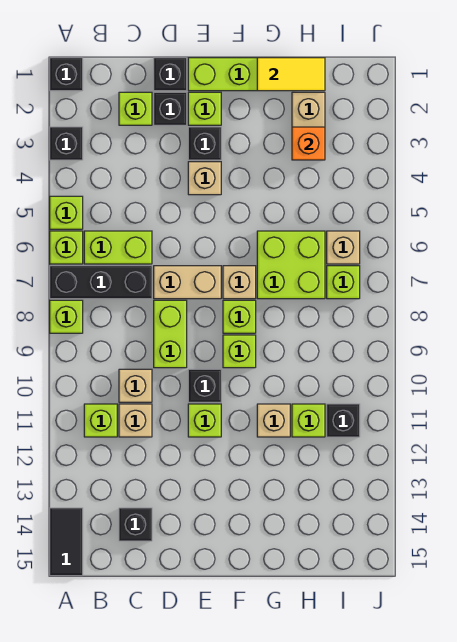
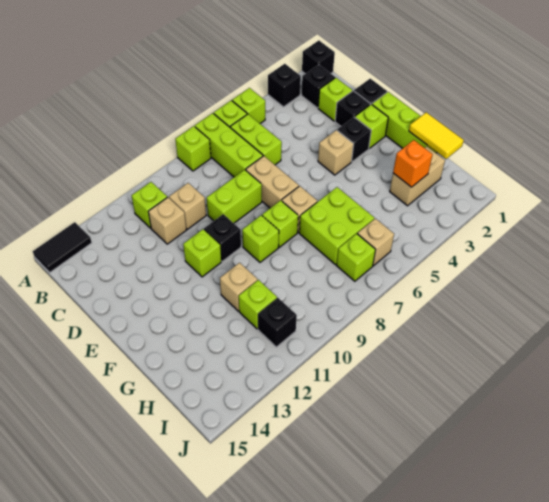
black 1x3 brick [50,266,152,299] -> lime 1x3 brick [195,113,263,177]
black 1x1 brick [119,508,152,541] -> black 1x1 brick moved to [301,65,335,108]

